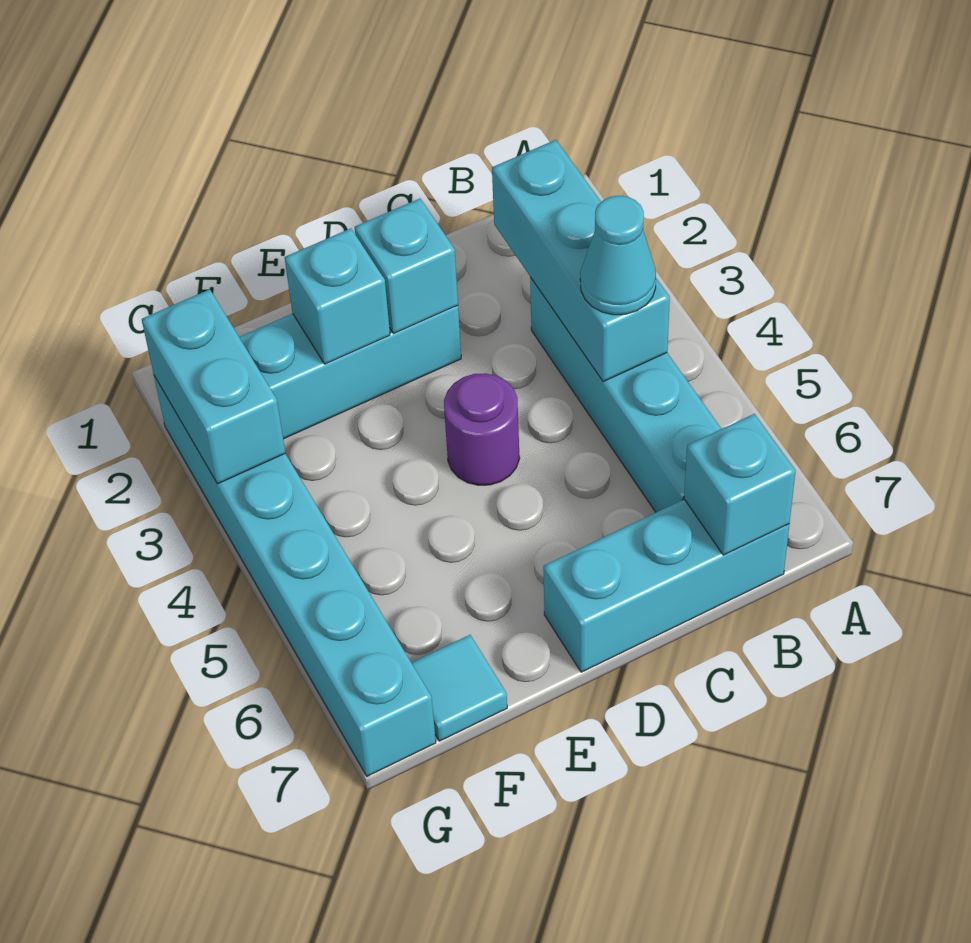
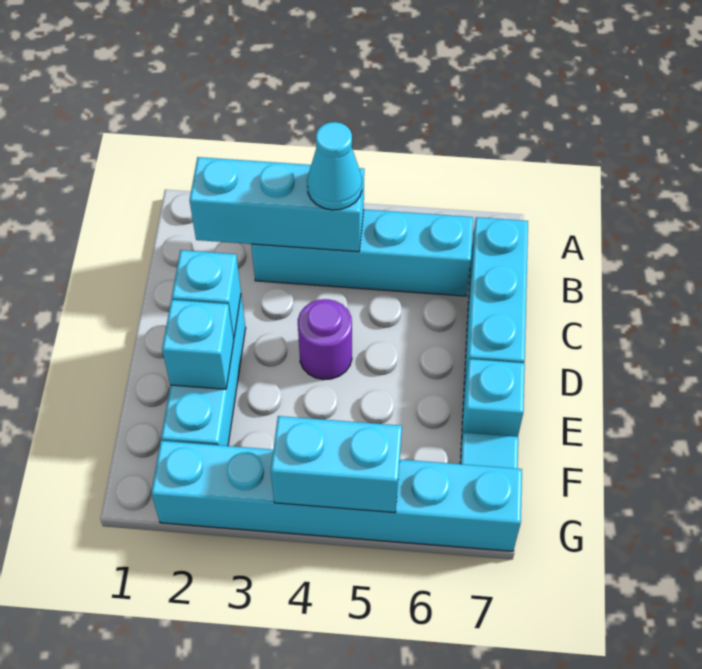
cyan 1x1 brick [684,414,796,555] -> cyan 1x1 brick moved to [462,359,525,437]
cyan 1x2 brick [142,289,285,484] -> cyan 1x2 brick moved to [271,416,402,513]

